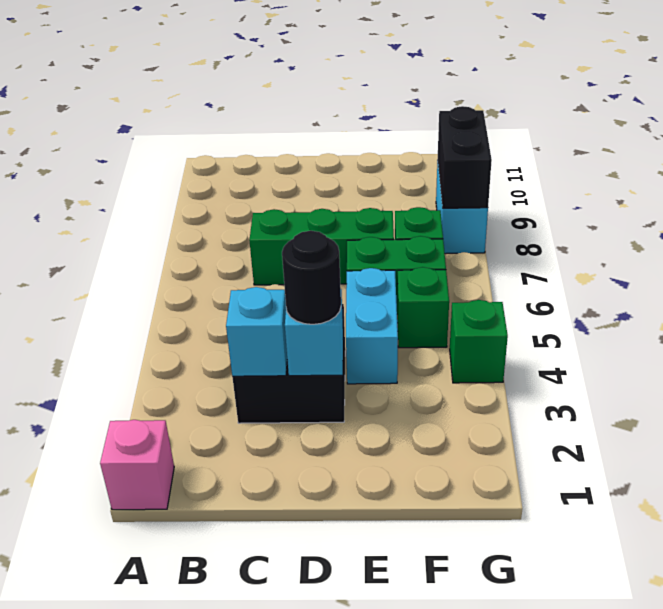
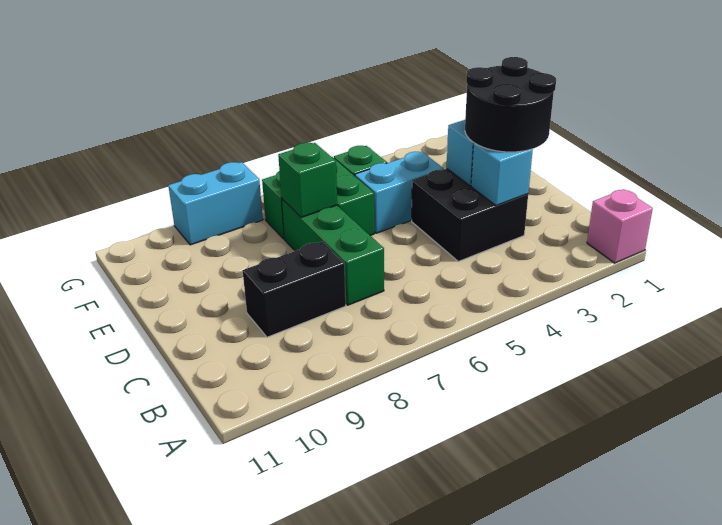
black 1x1 round brick [282,231,341,324] -> black 2x2 round brick [465,57,556,152]
green 1x1 brick [450,300,508,383] -> green 1x1 brick moved to [278,143,337,217]
black 1x2 brick [438,106,492,208] -> black 1x2 brick moved to [243,241,346,337]

